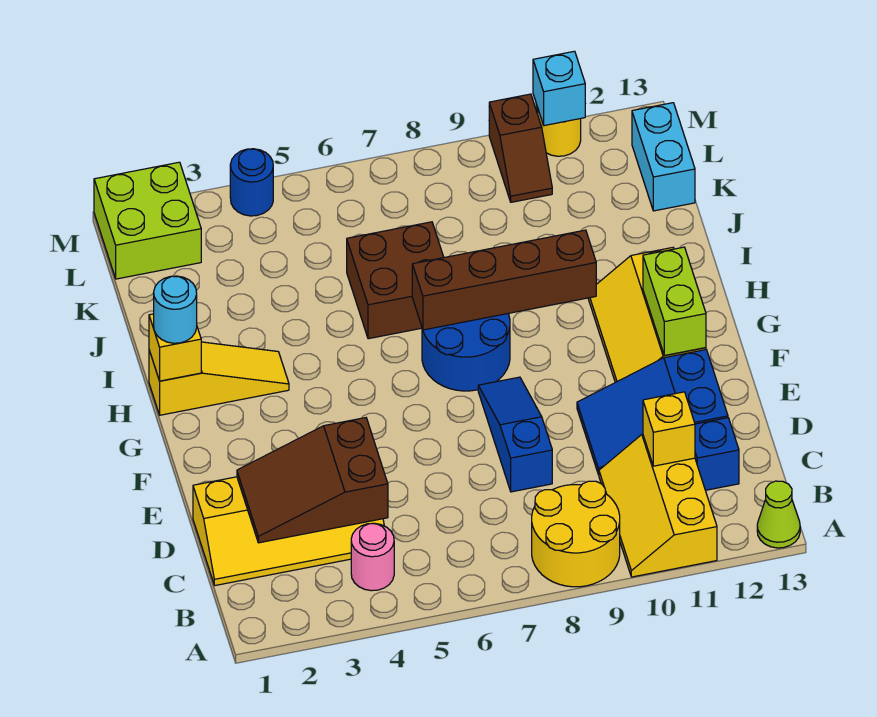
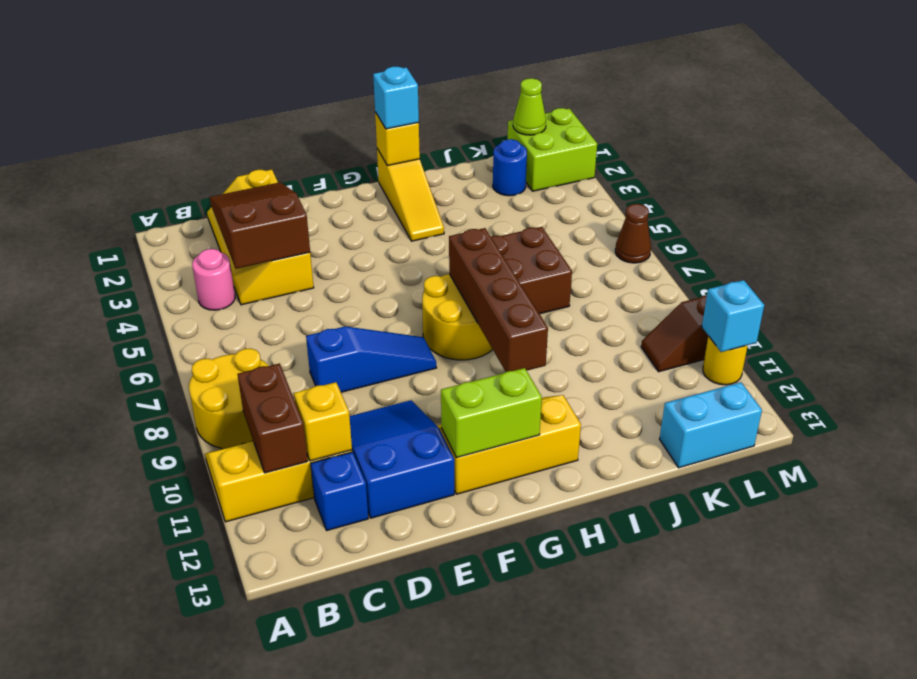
lime 1x1 cone [757,481,800,548] -> lime 1x1 cone moved to [513,78,546,135]
none -> brown 1x2 brick [238,363,308,473]
blue 2x2 round brick [422,314,510,391] -> yellow 2x2 round brick [422,274,493,360]
cyan 1x1 round brick [154,276,197,343] -> cyan 1x1 brick [373,67,419,129]
blue 1x1 round brick [230,149,273,216] -> blue 1x1 round brick moved to [493,139,527,196]
none -> brown 1x1 cone [615,204,651,263]

